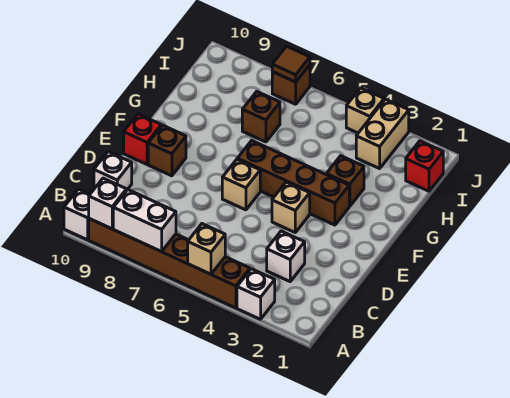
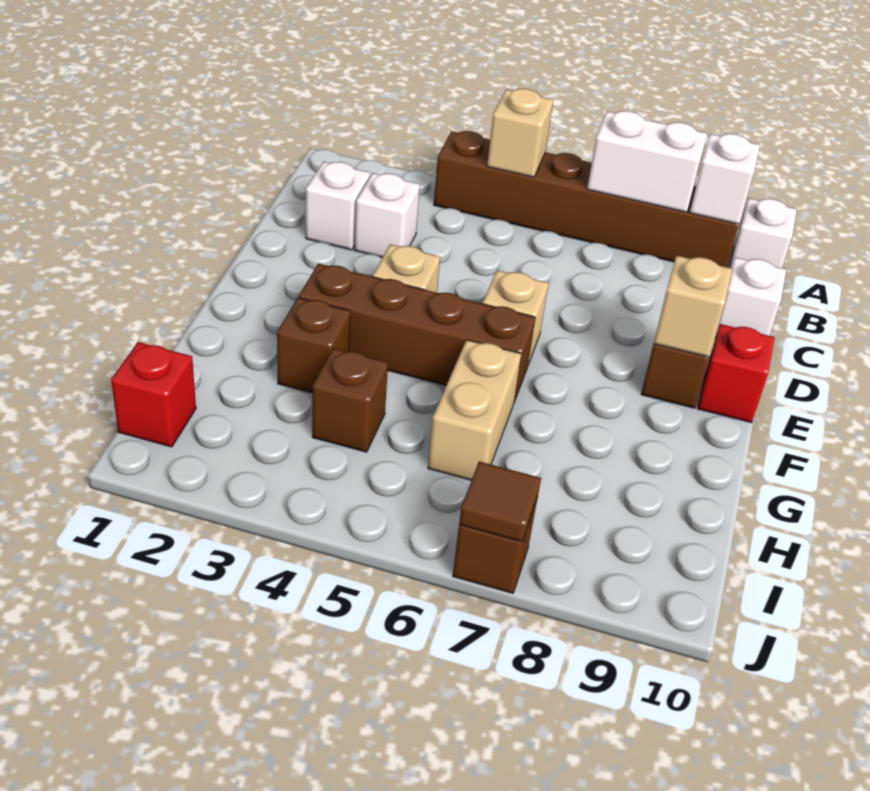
white 1x1 brick [237,269,275,319] -> white 1x1 brick moved to [306,162,370,250]
brown 1x1 brick [242,92,280,142] -> brown 1x1 brick moved to [312,348,388,452]
tan 1x2 brick [356,99,409,169] -> tan 1x2 brick moved to [428,340,521,480]
tan 1x1 brick [346,88,384,133] -> tan 1x1 brick moved to [654,256,732,357]

